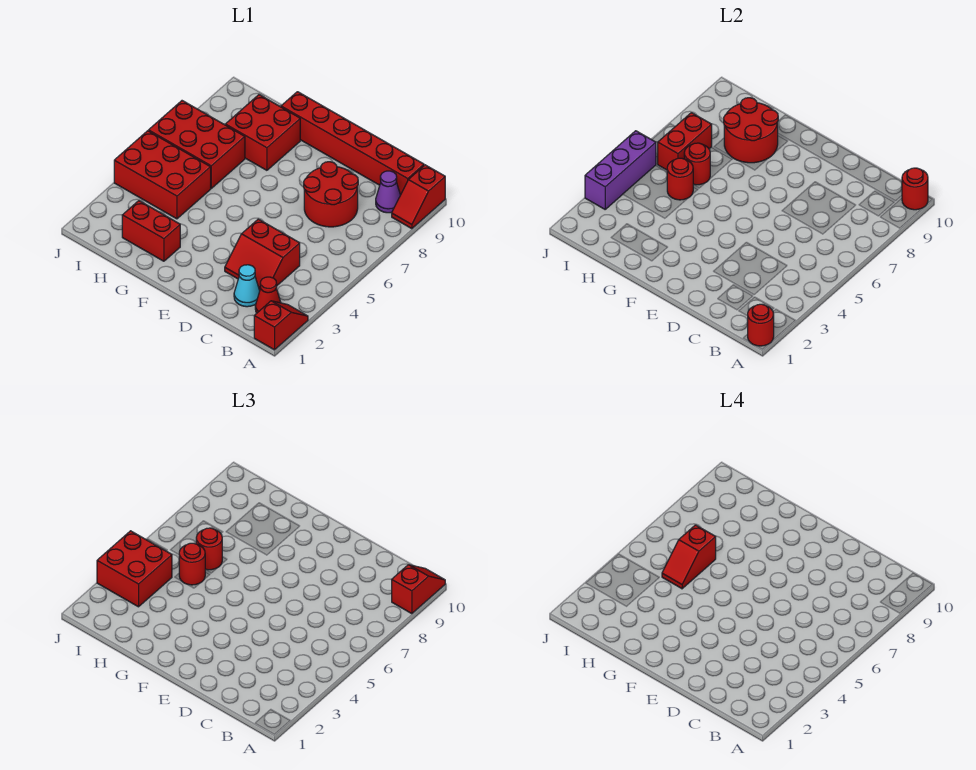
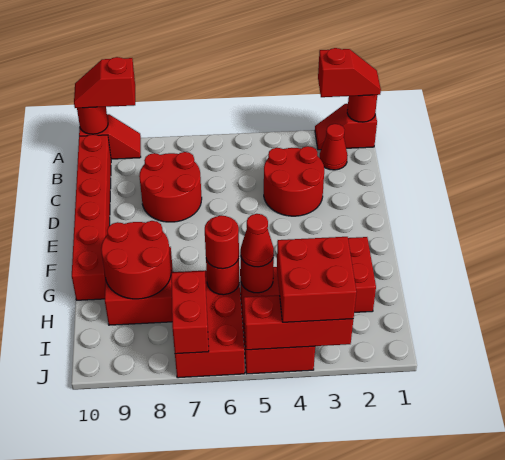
purple 1x1 cone [376,171,400,213] -> none
cyan 1x1 cone [234,265,260,307] -> none
red 2x2 slope [225,219,300,290] -> red 2x2 round brick [264,146,324,216]
red 1x1 round brick [179,543,205,585] -> red 1x1 cone [241,214,274,267]
red 1x2 slope [662,525,716,589] -> red 1x2 slope moved to [318,48,381,97]
red 1x2 brick [658,113,712,170] -> red 1x2 brick turned to [171,271,209,354]
purple 1x3 brick [585,131,656,209] -> red 1x3 brick [244,295,353,350]

